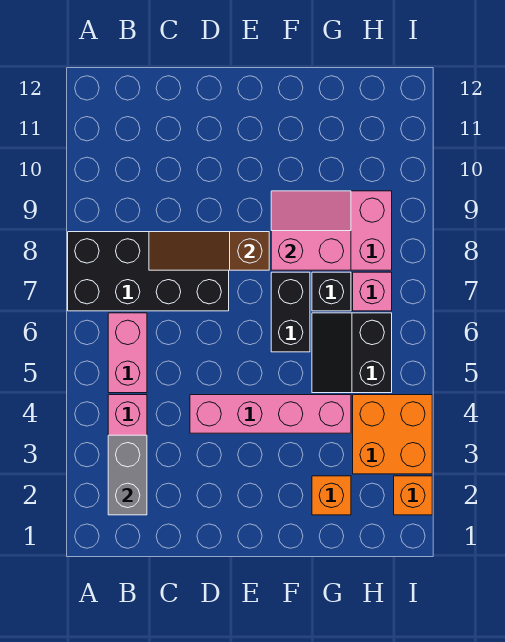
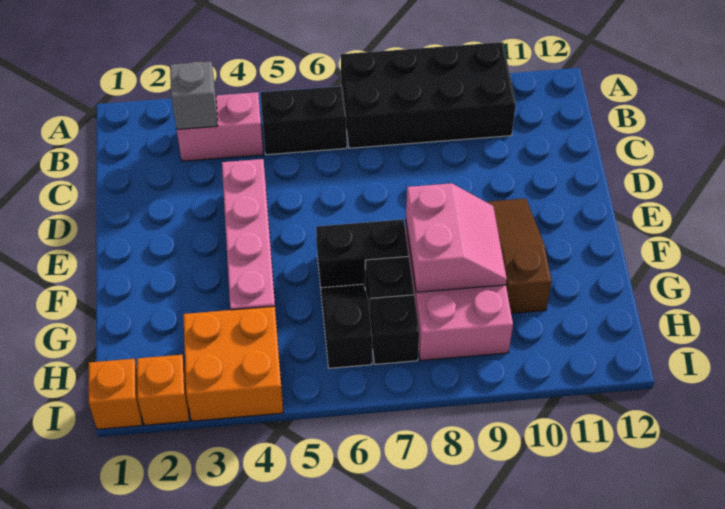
black 2x4 brick [68,232,229,311] -> black 2x4 brick turned to [341,42,516,148]
grey 1x2 brick [108,435,147,515] -> grey 1x1 brick [170,61,218,129]
pink 1x2 brick [108,313,147,393] -> black 1x2 brick [260,86,347,155]
brown 1x3 slope [149,232,269,270] -> brown 1x3 slope moved to [487,198,552,314]
orange 1x1 brick [312,476,351,515] -> orange 1x1 brick moved to [89,359,142,429]
black 2x2 slope [312,313,392,393] -> black 1x2 slope [321,284,372,368]
pink 1x1 brick [353,272,392,311] -> black 1x1 brick [370,295,419,364]

